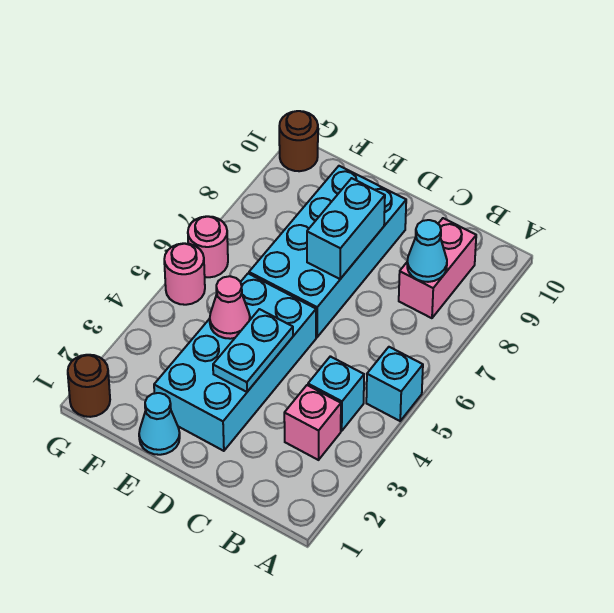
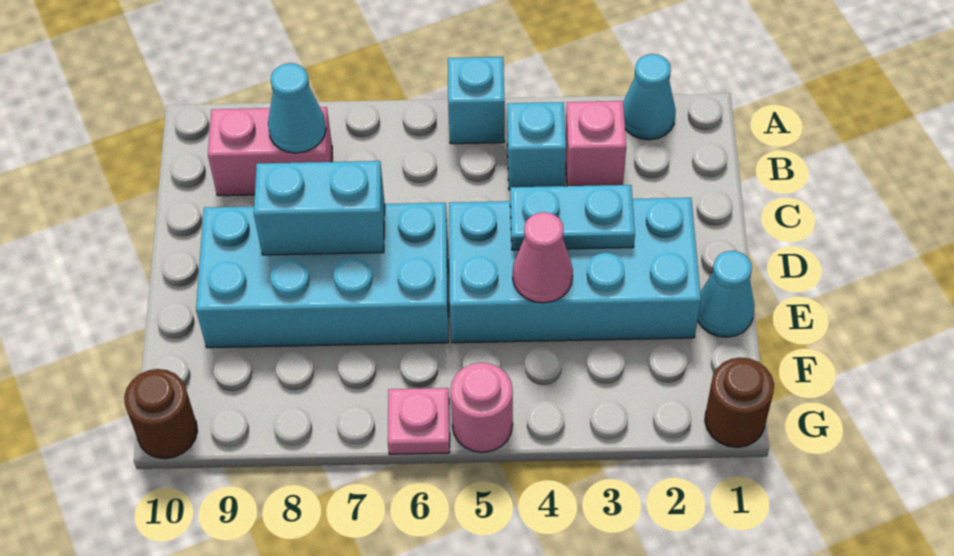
none -> cyan 1x1 cone [623,54,676,140]
pink 1x1 round brick [188,216,228,277] -> pink 1x1 plate [388,388,450,454]

